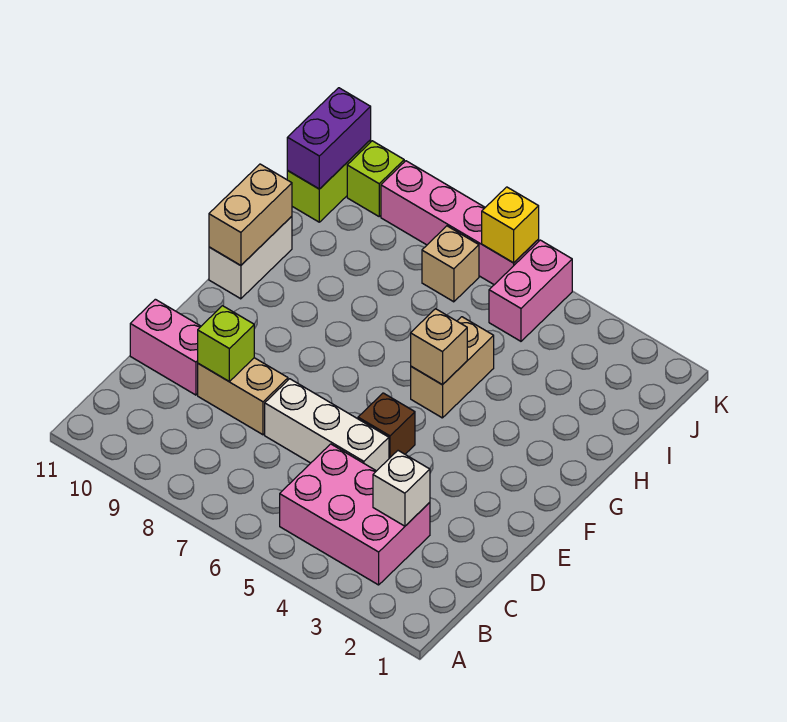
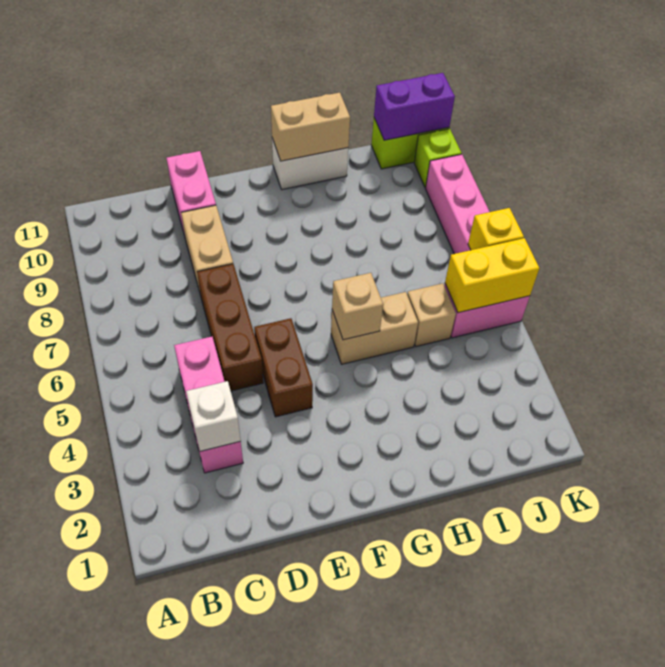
pink 2x3 brick [280,444,430,585] -> pink 1x3 brick [174,336,243,473]
white 1x3 brick [265,379,389,471] -> brown 1x3 brick [197,264,263,391]
lime 1x1 brick [198,306,254,381] -> none
brown 1x1 brick [358,393,415,458] -> brown 1x2 brick [254,318,313,417]
none -> yellow 1x2 brick [445,238,539,313]
tan 1x1 brick [422,226,479,302] -> tan 1x1 brick moved to [407,283,456,346]

